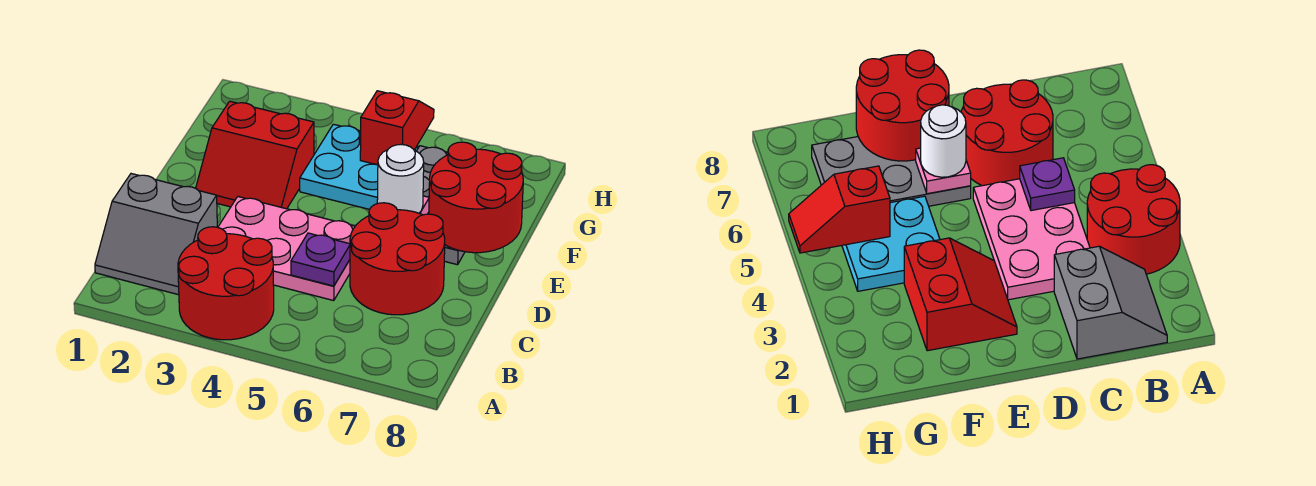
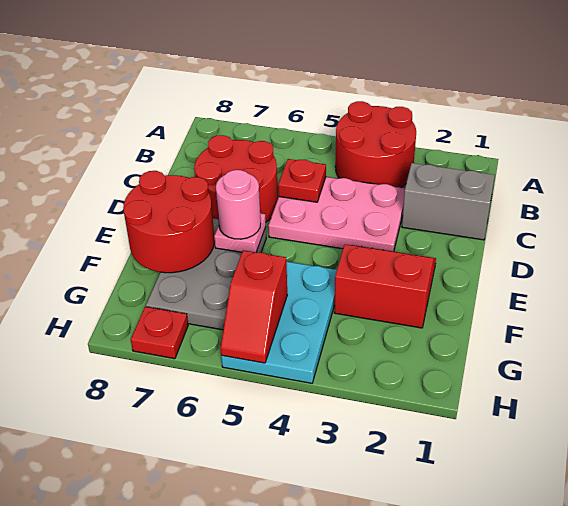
purple 1x1 plate [291,233,350,286] -> red 1x1 plate [278,159,326,202]
white 1x1 round brick [377,145,424,213] -> pink 1x1 round brick [216,170,261,239]
cyan 2x2 plate [300,124,418,209] -> cyan 2x3 plate [221,261,337,383]
none -> red 1x1 plate [131,307,188,359]

